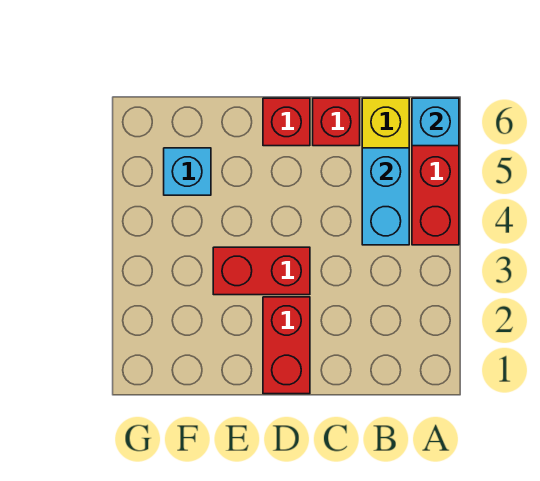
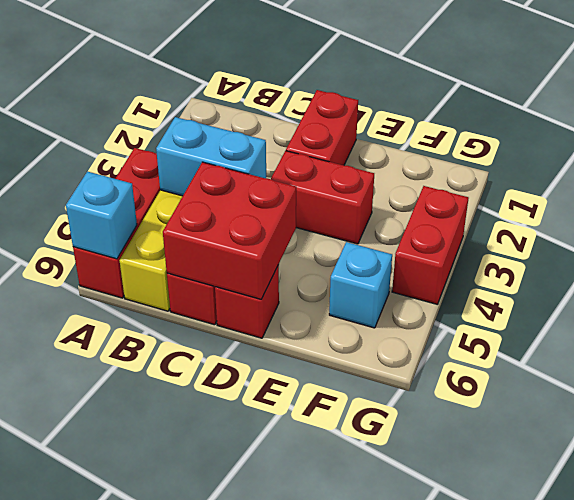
cyan 1x2 brick [362,148,409,245] -> cyan 1x2 brick turned to [156,117,266,196]
none -> red 2x2 brick [163,162,296,299]
none -> red 1x2 brick [392,186,468,304]

